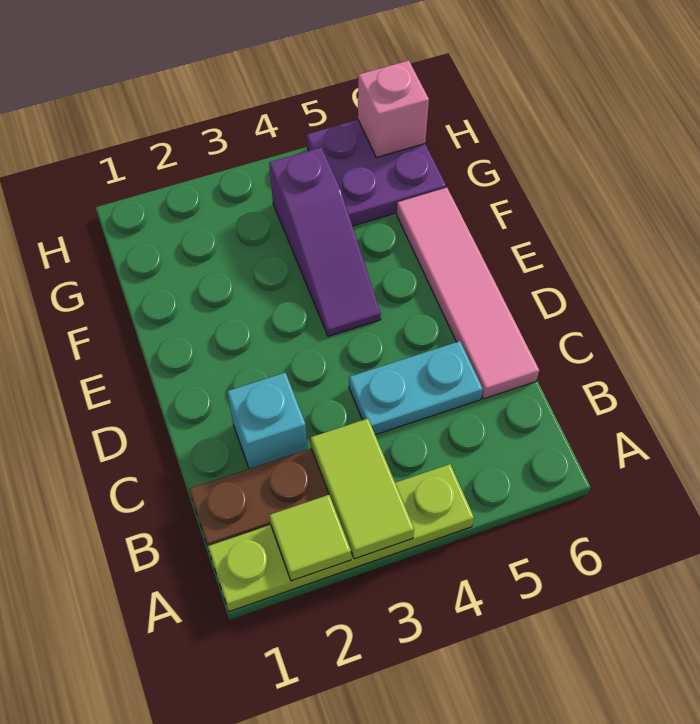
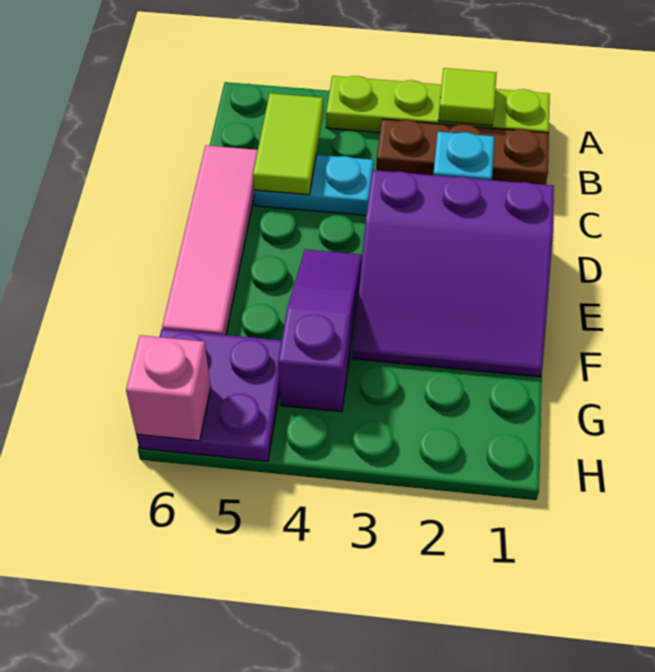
lime 1x2 tile [311,419,414,559] -> lime 1x2 tile moved to [253,93,323,195]
none -> purple 3x3 slope [352,170,554,377]

